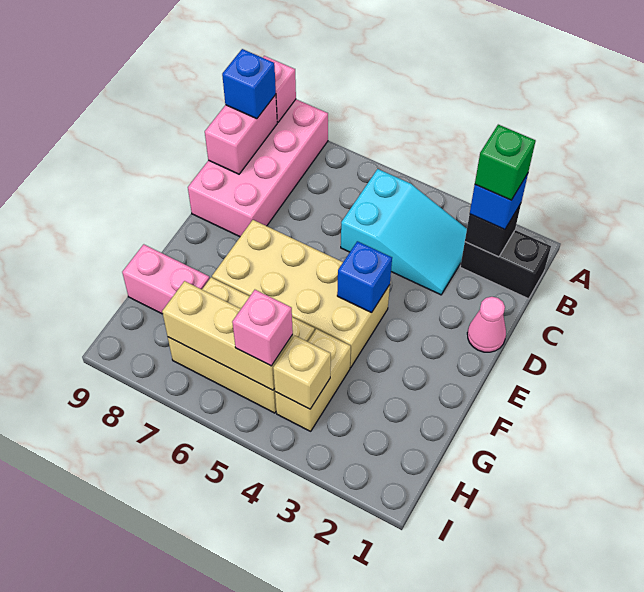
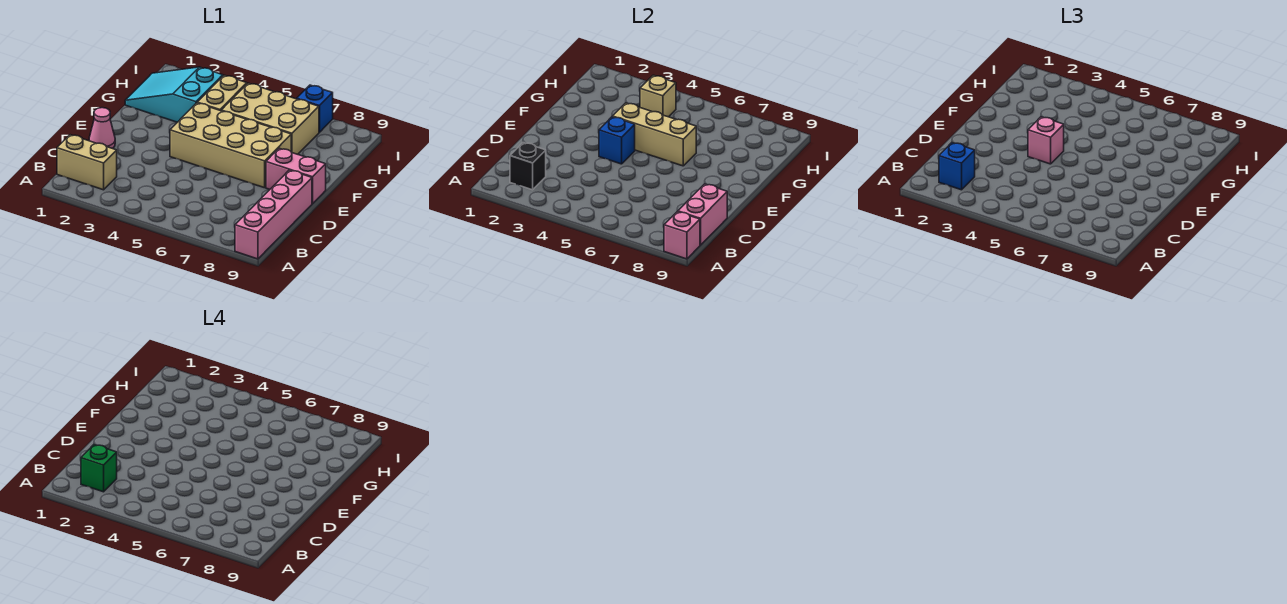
pink 2x4 brick [188,99,328,237] -> pink 1x4 brick [235,170,312,259]
black 1x2 brick [460,230,551,299] -> tan 1x2 brick [57,135,117,190]
cyan 2x3 slope [341,169,467,295] -> cyan 2x3 slope moved to [125,67,223,122]
blue 1x1 brick [222,49,276,119] -> blue 1x1 brick moved to [297,85,333,132]
pink 1x2 brick [122,244,210,314] -> pink 1x2 brick moved to [266,148,326,204]
tan 1x3 brick [162,281,293,390] -> tan 1x3 brick moved to [613,103,696,166]
pink 1x1 brick [232,290,293,366] -> pink 1x1 brick moved to [1028,117,1064,164]

